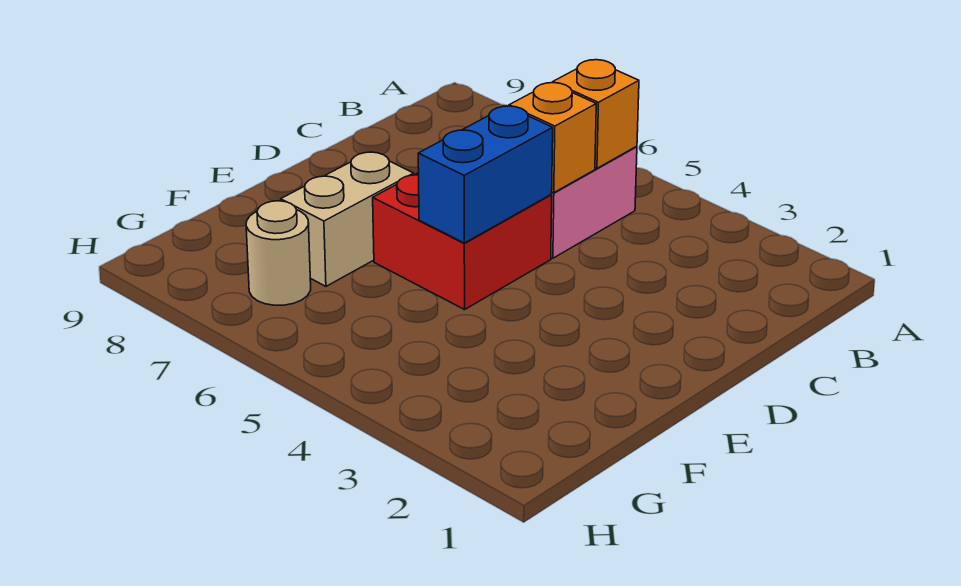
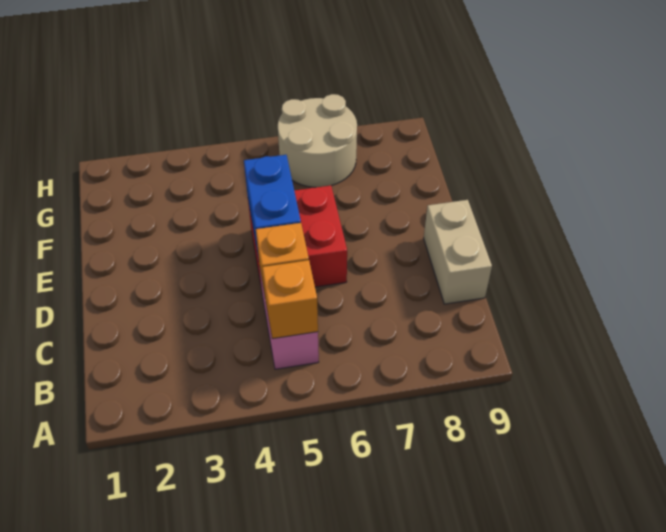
tan 1x2 brick [281,152,414,286] -> tan 1x2 brick moved to [424,200,492,304]
tan 1x1 round brick [246,201,311,305] -> tan 2x2 round brick [278,94,357,187]

